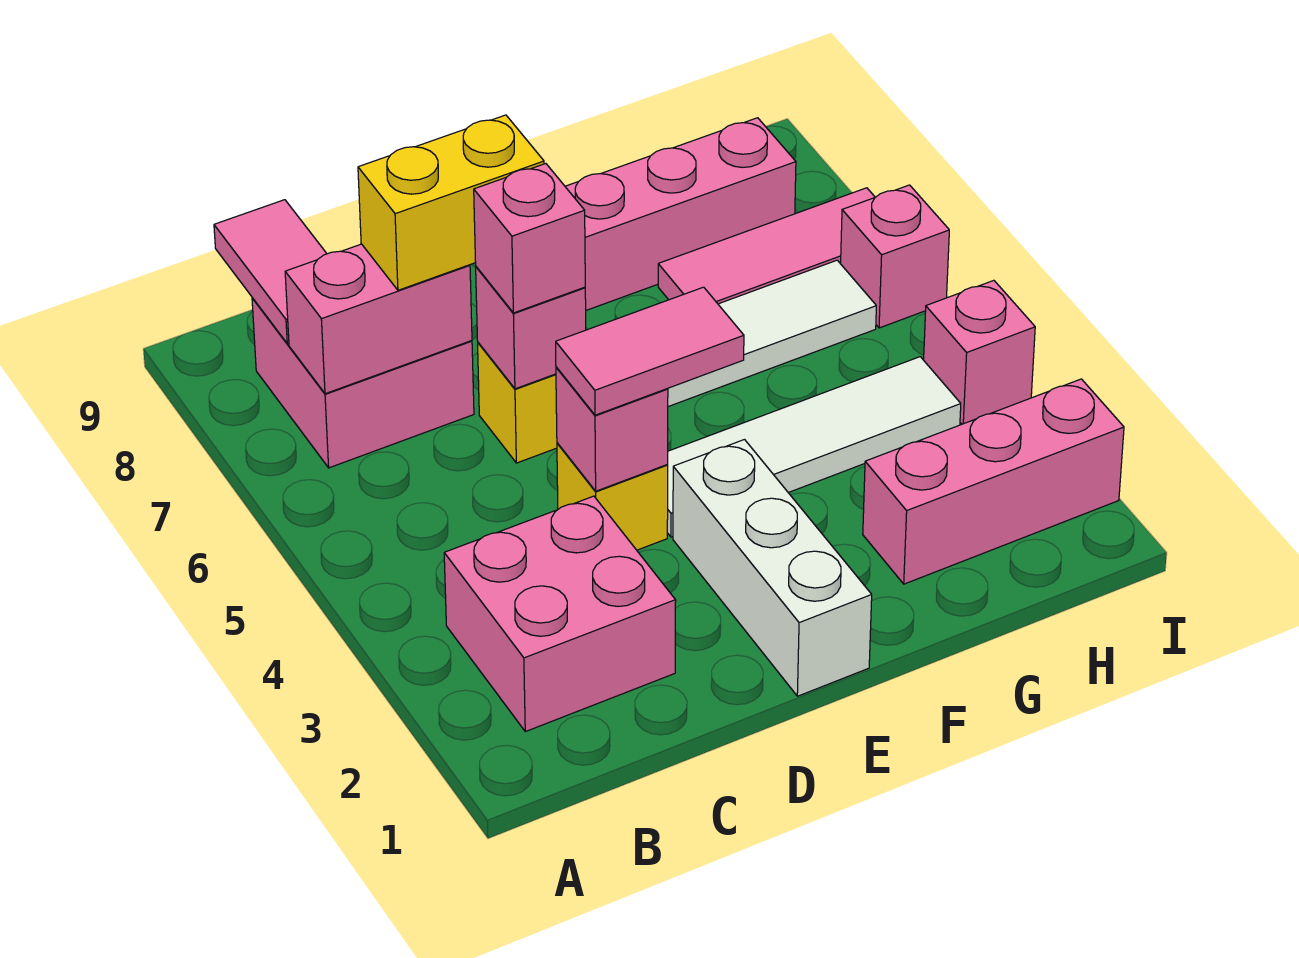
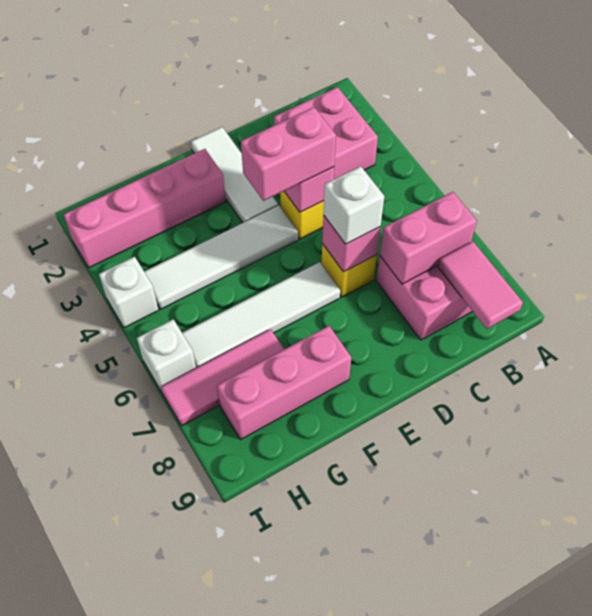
yellow 1x2 brick [358,115,544,290] -> none
pink 1x2 tile [556,287,744,415] -> pink 1x2 brick [241,107,336,201]
pink 1x1 brick [474,164,585,313] -> white 1x1 brick [323,166,384,244]
white 1x3 brick [673,440,872,696] -> white 1x3 tile [191,127,278,223]
pink 1x3 brick [863,379,1124,584] -> pink 1x4 brick [64,149,226,268]
pink 1x1 brick [924,280,1035,424] -> white 1x1 brick [99,257,158,328]
pink 1x1 brick [841,185,949,328] -> white 1x1 brick [137,319,196,392]

